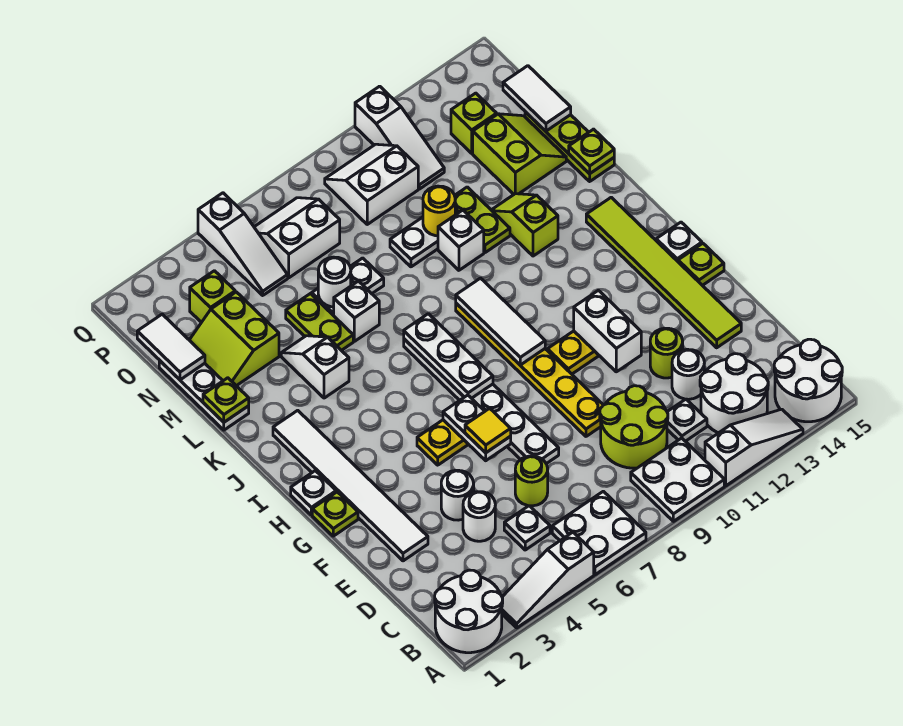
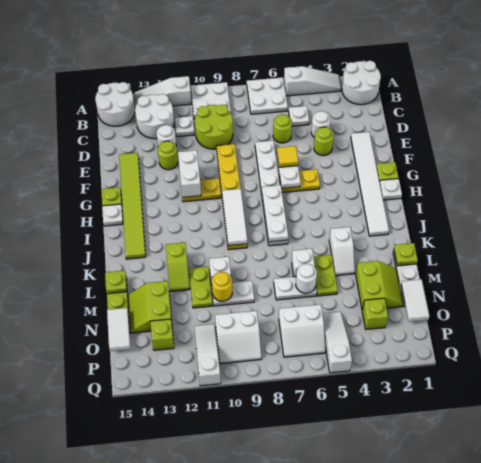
white 1x1 round brick [441,470,474,520] -> lime 1x1 round brick [314,127,334,156]

